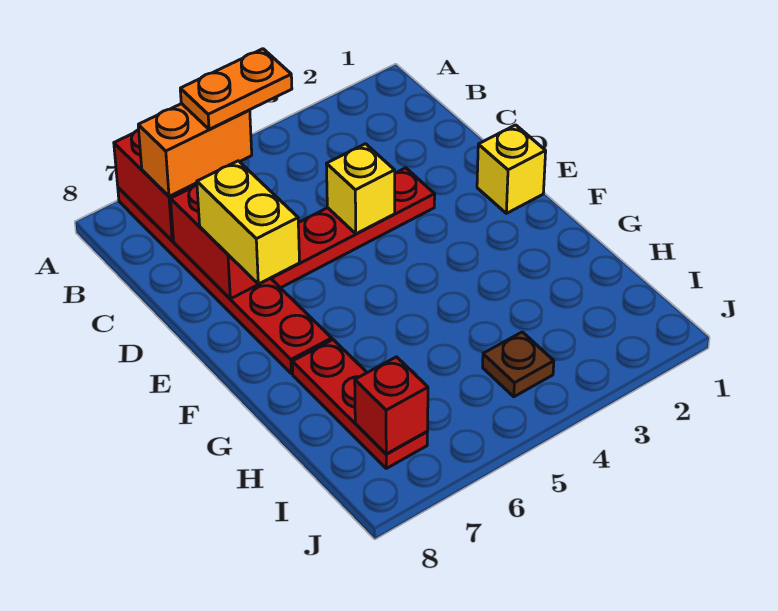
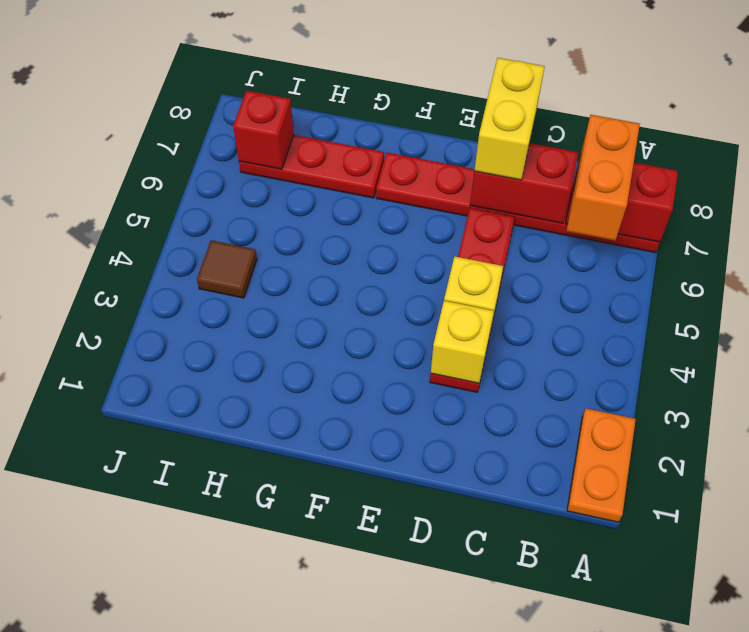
orange 1x2 plate [180,49,292,129] -> orange 1x2 plate moved to [567,408,636,522]
yellow 1x2 brick [197,161,300,284] -> yellow 1x2 brick turned to [474,58,545,180]
yellow 1x1 brick [477,125,546,213] -> yellow 1x1 brick moved to [431,301,494,383]
brown 1x1 plate [483,332,554,397] -> brown 1x1 tile [197,240,257,298]

